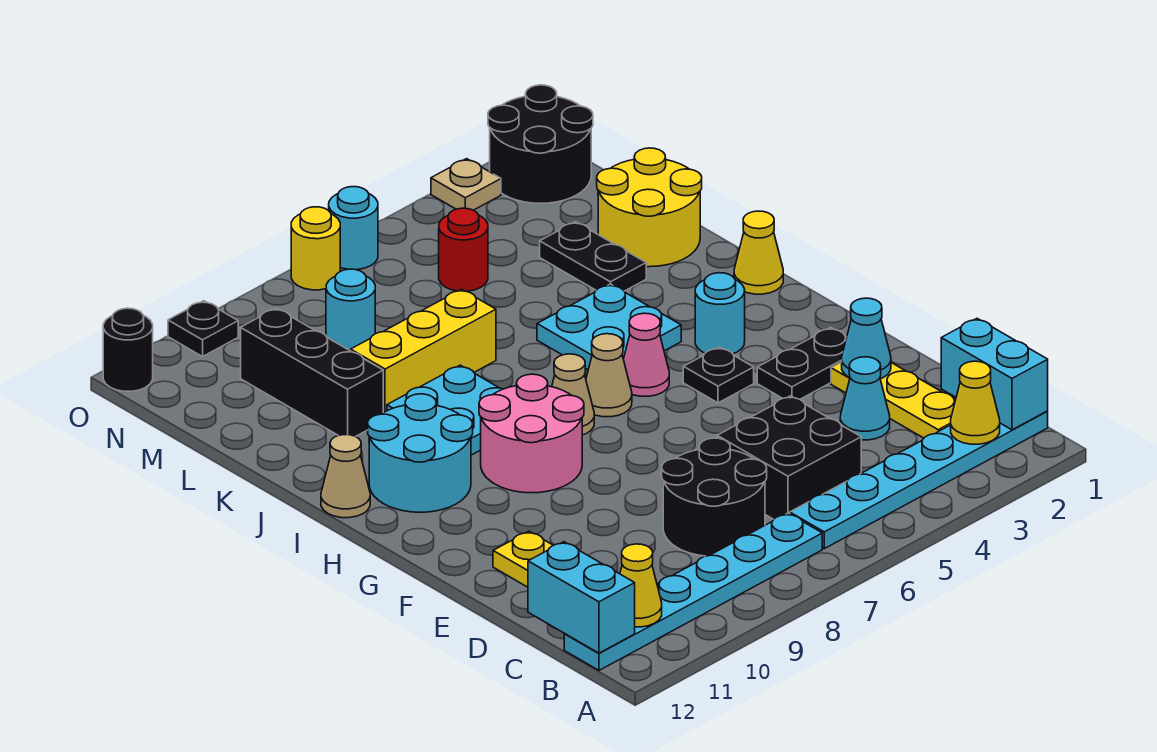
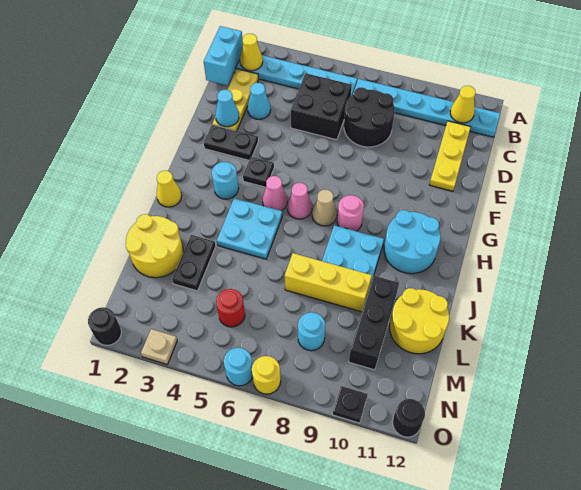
cyan 1x2 brick [528,542,635,653] -> none
pink 2x2 round brick [479,374,584,493] -> pink 1x1 round brick [337,195,364,231]
tan 1x1 cone [586,334,632,417] -> pink 1x1 cone [287,183,312,219]
tan 1x1 cone [321,435,370,518] -> none
none -> yellow 2x2 round brick [390,288,449,354]
black 2x2 round brick [488,85,593,204] -> black 1x1 round brick [88,307,121,345]

